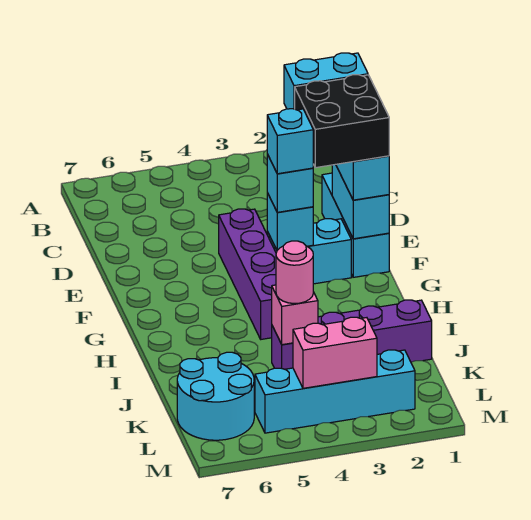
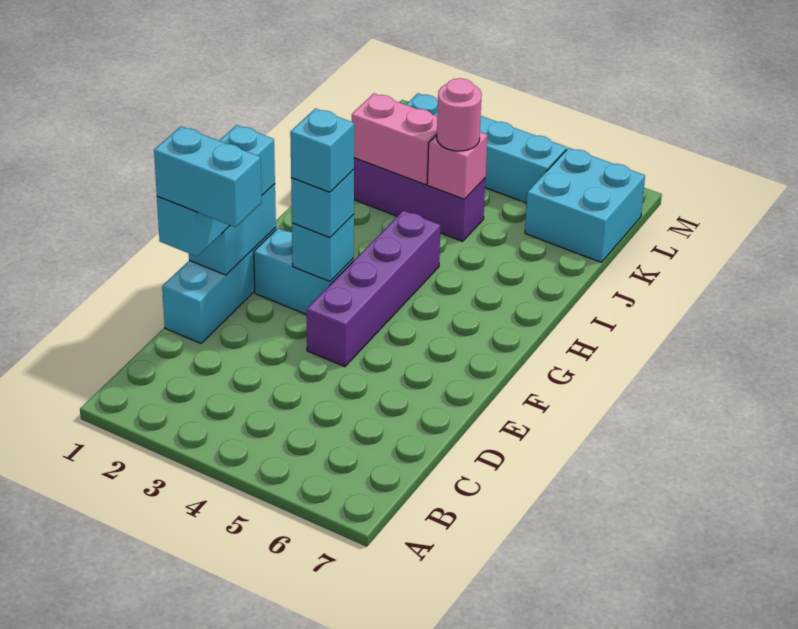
black 2x2 brick [295,75,389,168] -> none
cyan 2x2 round brick [177,352,254,440] -> cyan 2x2 brick [525,148,645,262]
pink 1x2 brick [293,317,377,388] -> pink 1x2 brick moved to [352,93,437,185]

